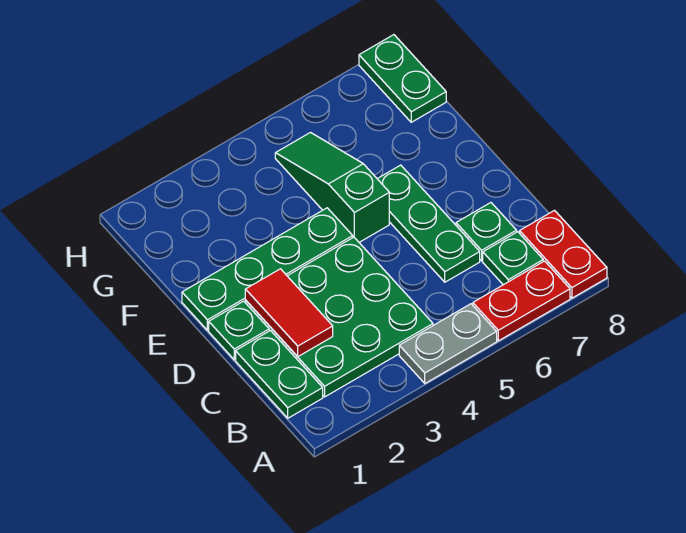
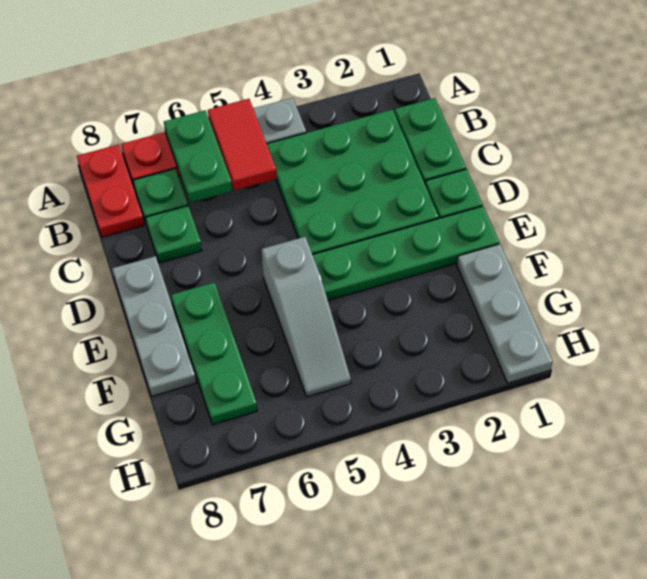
red 1x2 tile [245,269,333,357] -> red 1x2 tile moved to [208,99,277,190]
green 1x3 plate [378,165,480,282] -> green 1x3 plate moved to [171,282,257,425]
none -> grey 1x3 plate [112,256,196,396]
green 1x3 slope [275,133,389,242] -> grey 1x3 slope [262,237,351,397]
none -> grey 1x3 plate [457,244,553,383]
green 1x2 plate [359,35,446,122] -> green 1x2 plate moved to [164,110,232,203]

